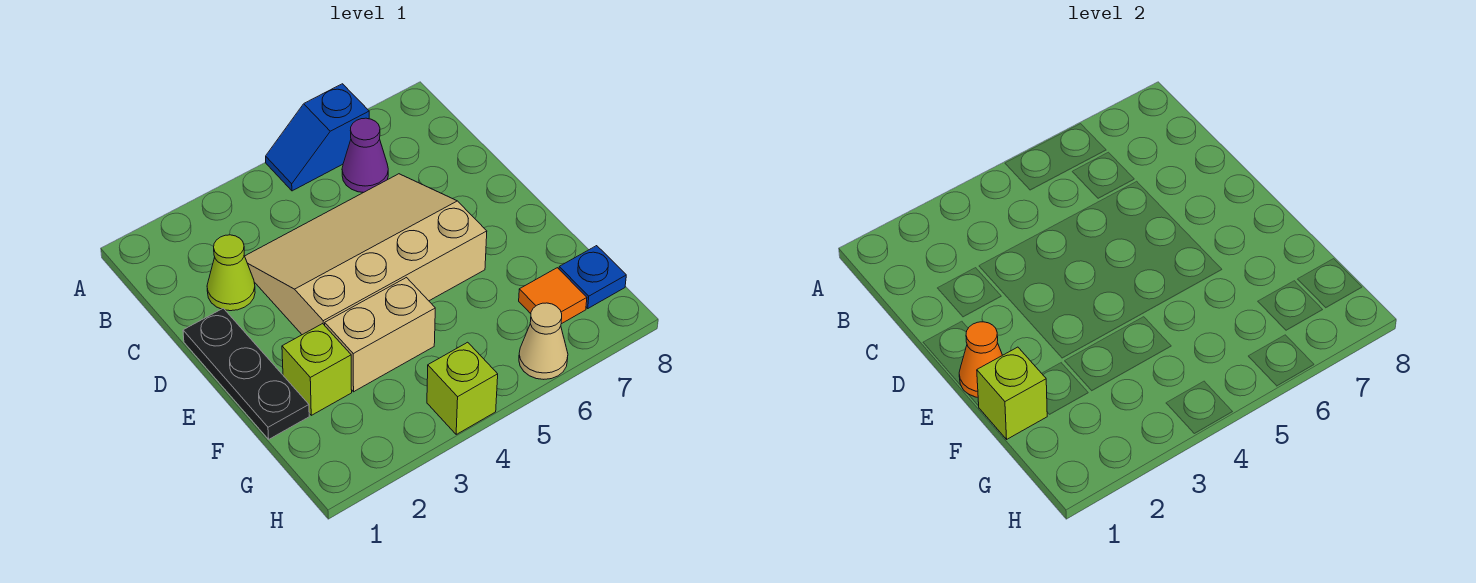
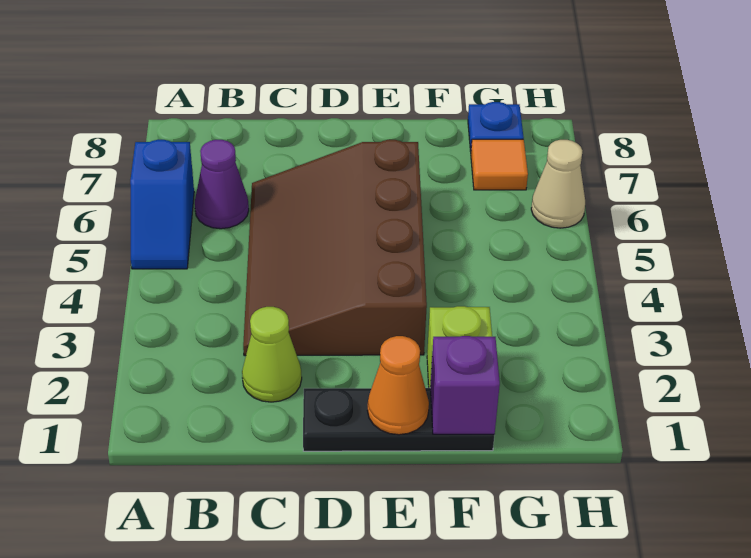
tan 3x4 slope [245,174,487,335] -> brown 3x4 slope [243,140,427,356]
lime 1x1 brick [977,347,1047,439] -> purple 1x1 brick [430,336,500,434]
tan 1x2 brick [325,278,435,392] -> none
lime 1x1 brick [427,342,498,434] -> none

